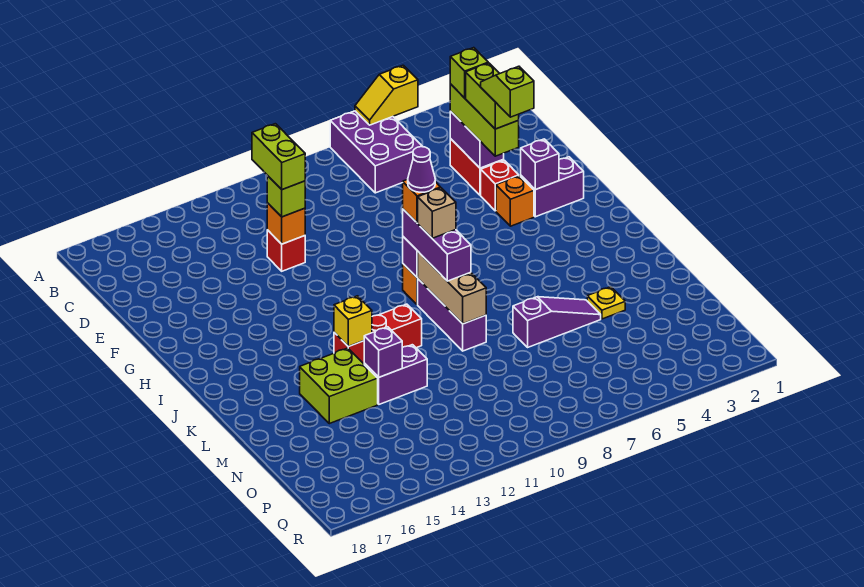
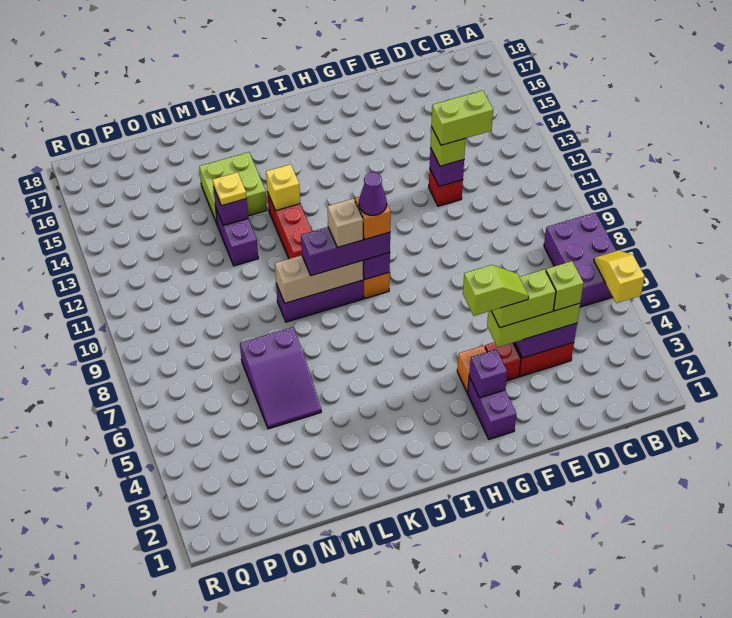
purple 2x3 brick [330,111,423,193] -> purple 2x3 brick turned to [544,212,616,307]
orange 1x1 brick [267,203,305,244] -> purple 1x1 brick [430,148,464,187]
yellow 1x1 plate [587,287,625,319] -> yellow 1x1 plate moved to [213,172,247,206]
purple 1x3 slope [513,297,601,347] -> purple 2x3 slope [240,327,321,429]

